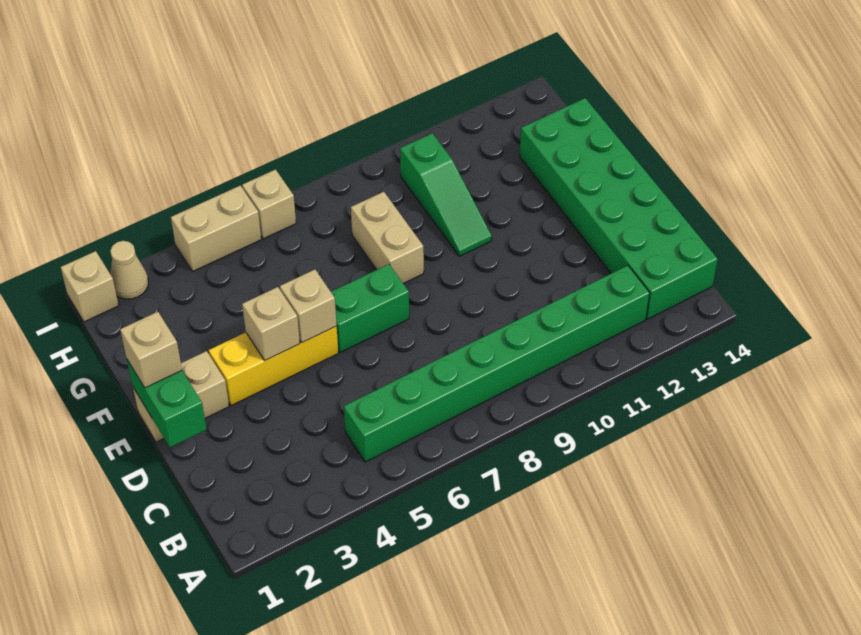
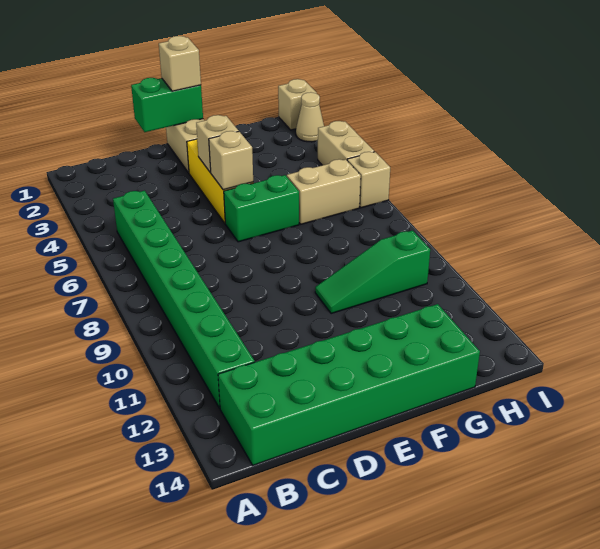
green 1x2 brick [331,264,409,352] -> green 1x2 brick turned to [224,175,299,242]
tan 1x2 brick [351,192,424,283] -> tan 1x2 brick moved to [287,159,361,224]

